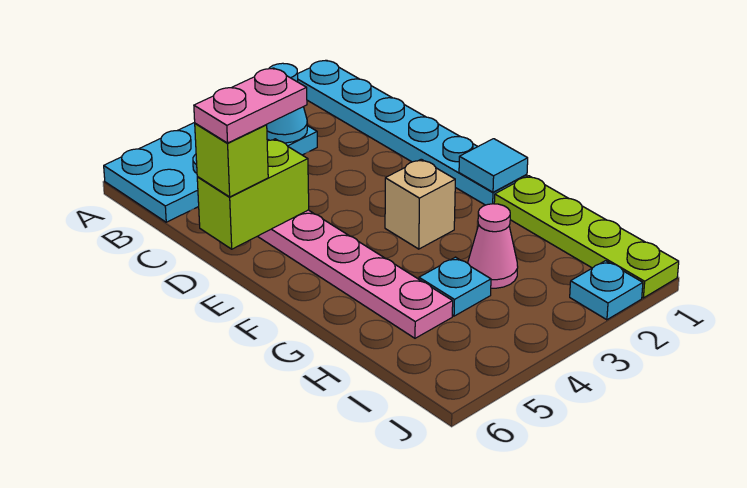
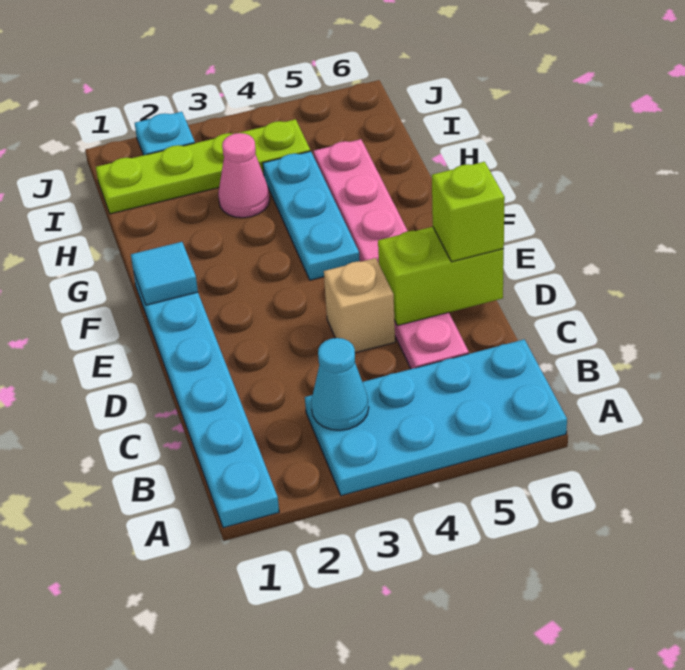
pink 1x2 plate [194,68,307,143] -> none
tan 1x1 brick [385,159,455,249] -> tan 1x1 brick moved to [324,258,395,353]
lime 1x4 plate [494,176,679,298] -> lime 1x4 plate turned to [96,119,310,214]
cyan 1x1 plate [419,257,491,316] -> cyan 1x3 plate [263,151,360,280]

